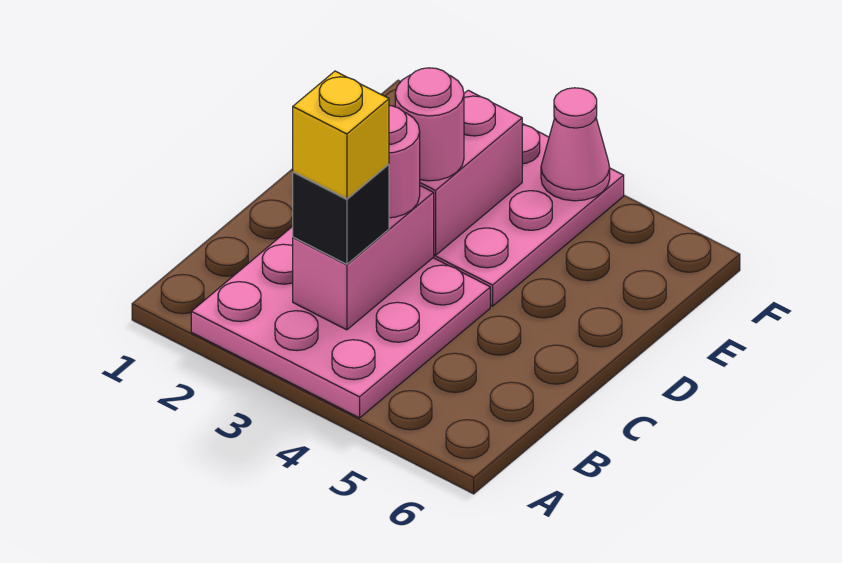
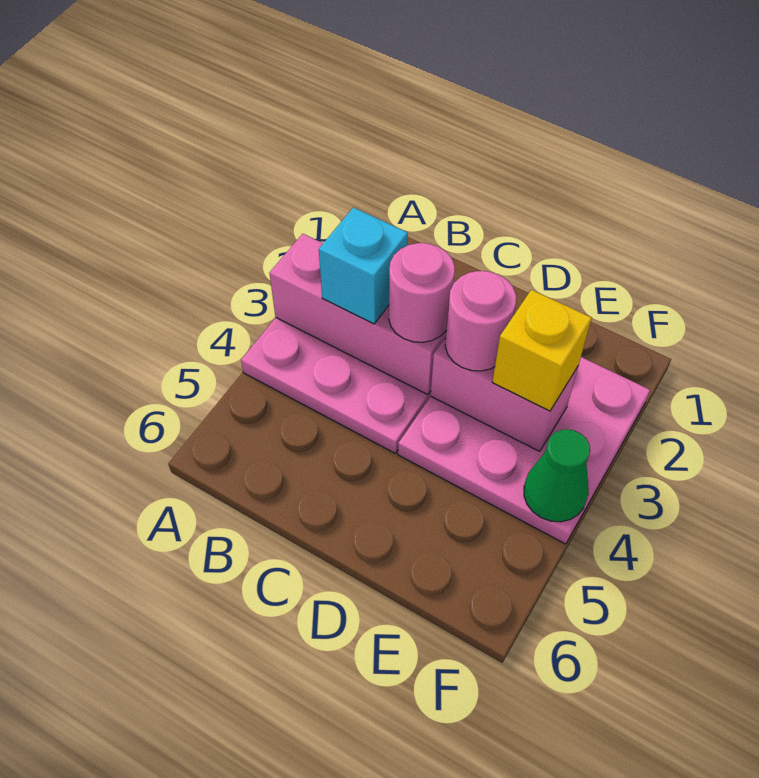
pink 1x2 brick [293,186,434,330] -> pink 1x3 brick [269,234,446,395]
black 1x1 brick [293,164,389,264] -> cyan 1x1 brick [319,207,408,324]
yellow 1x1 brick [293,71,389,199] -> yellow 1x1 brick moved to [492,290,592,411]
pink 1x1 cone [541,88,610,201] -> green 1x1 cone [524,429,590,522]

